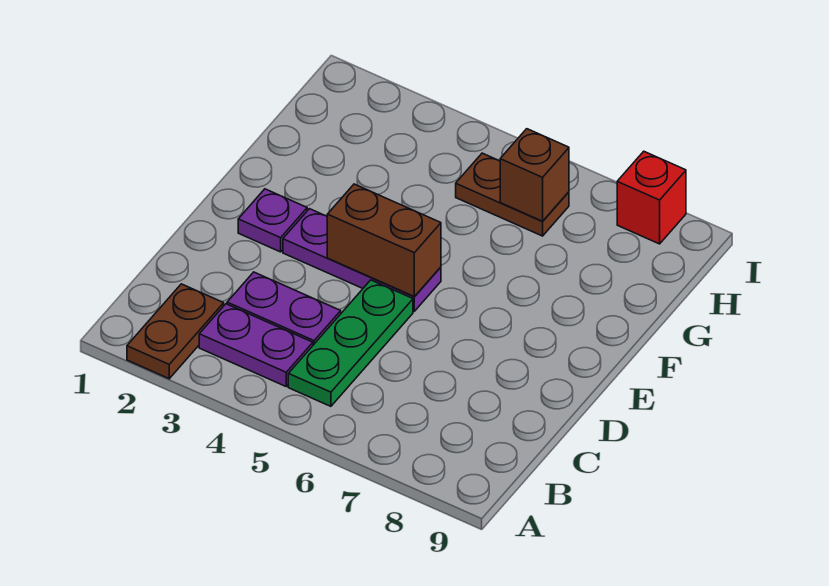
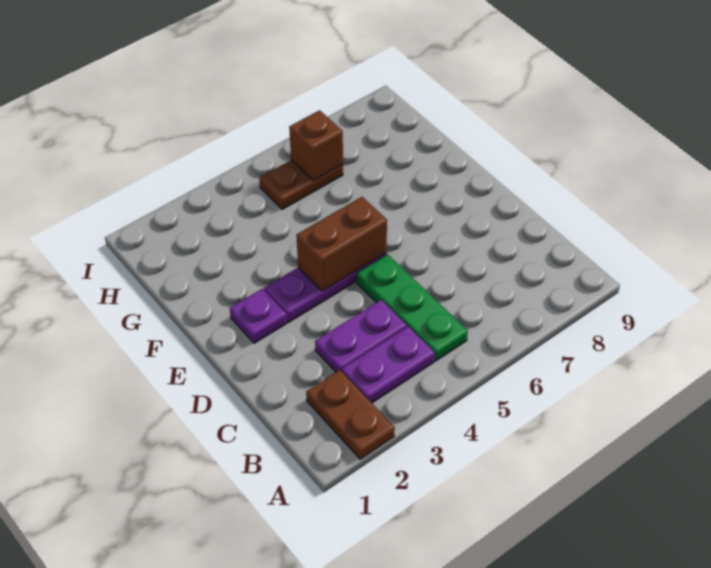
red 1x1 brick [617,151,686,244] -> none

